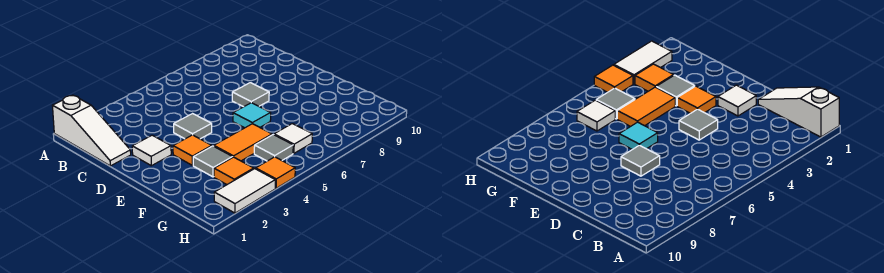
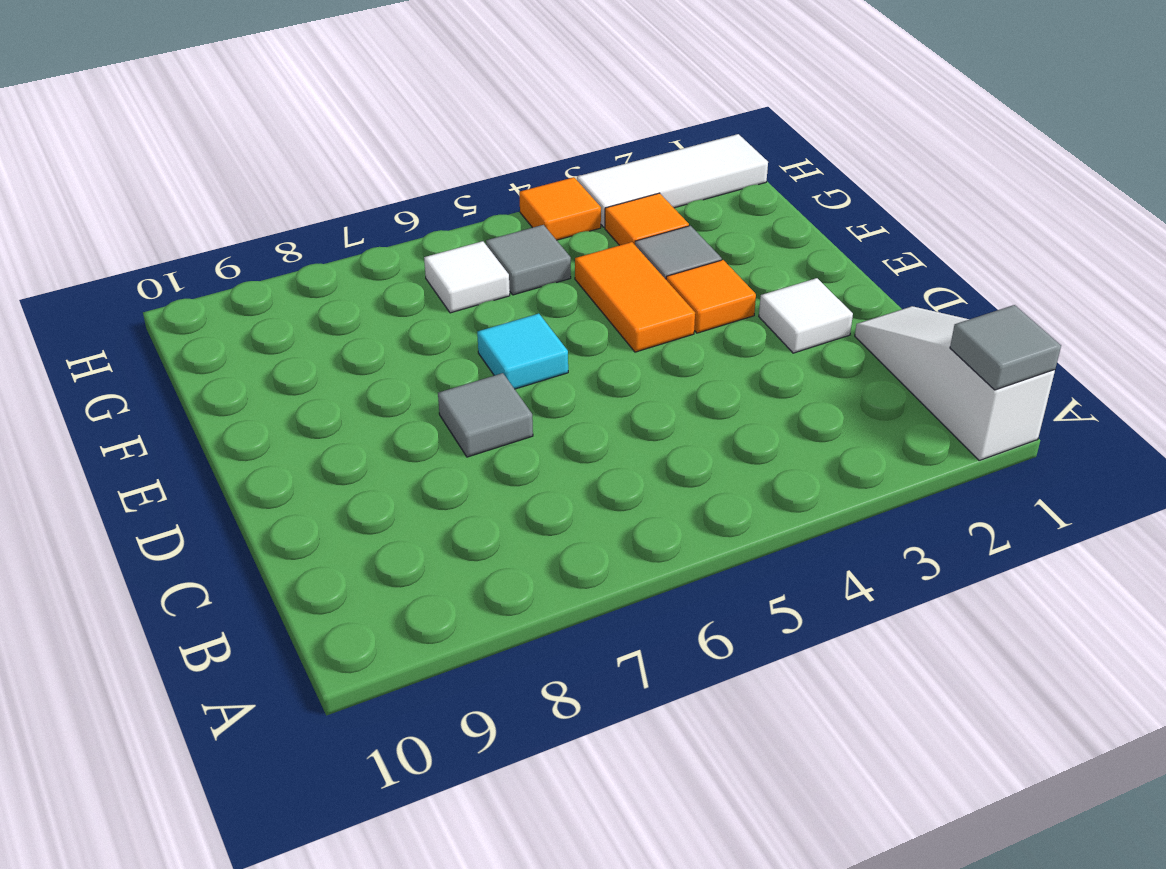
grey 1x1 tile [174,114,212,139] -> grey 1x1 tile moved to [950,305,1061,390]
orange 1x2 tile [214,124,272,161] -> orange 1x2 tile turned to [575,242,695,352]
white 1x2 tile [214,169,275,213] -> white 1x3 tile [577,134,768,227]

